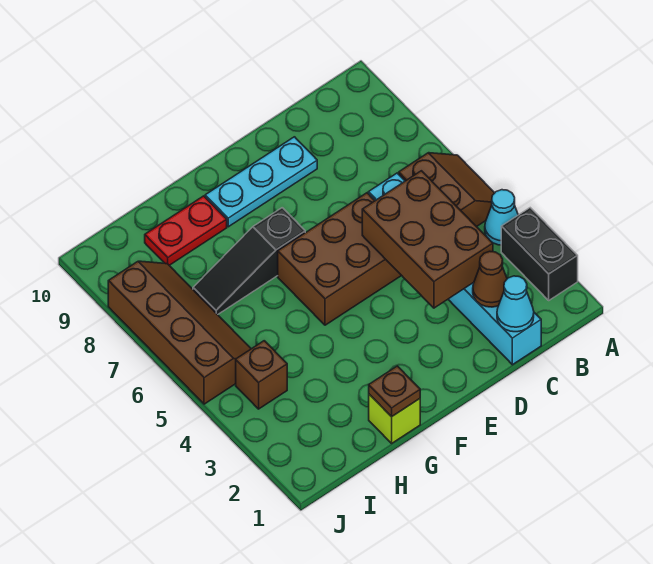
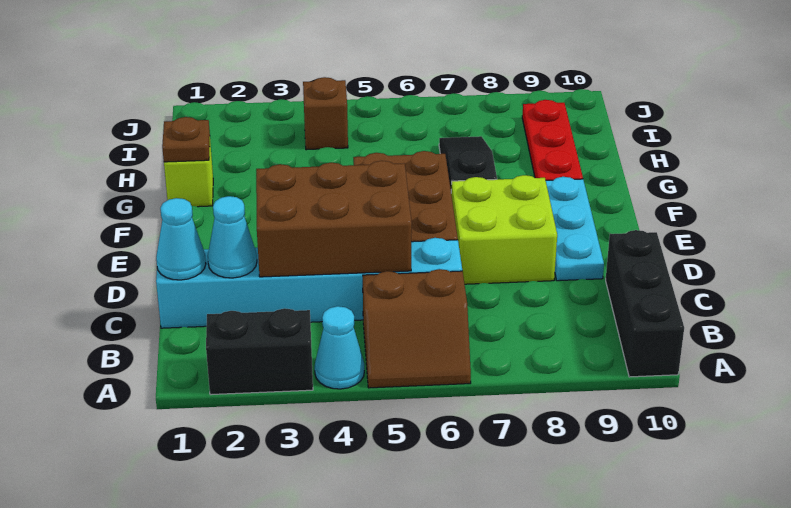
none -> black 1x3 brick [606,230,684,377]
brown 1x1 cone [473,251,507,307] -> cyan 1x1 cone [208,196,257,278]
none -> lime 2x2 brick [451,175,557,284]
red 1x2 plate [145,196,227,265] -> red 1x3 plate [522,100,583,180]
brown 2x4 slope [108,261,251,404] -> none

